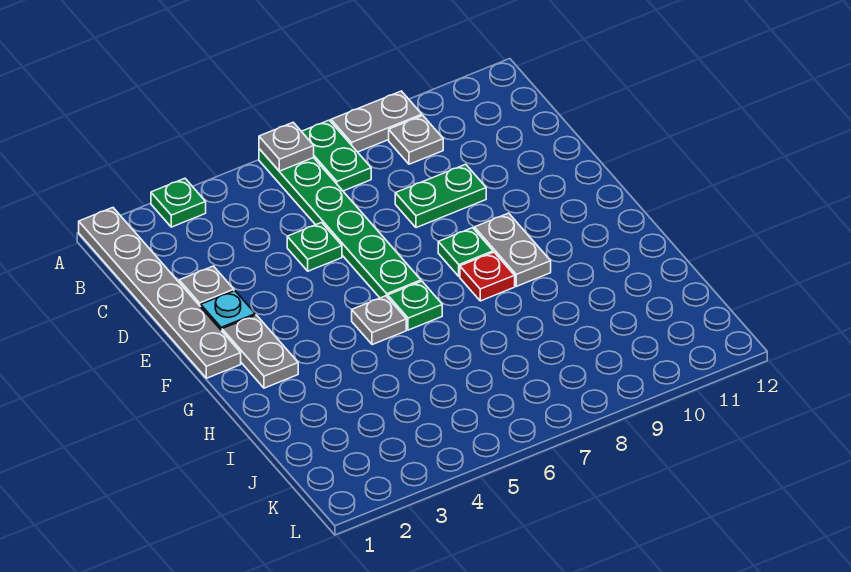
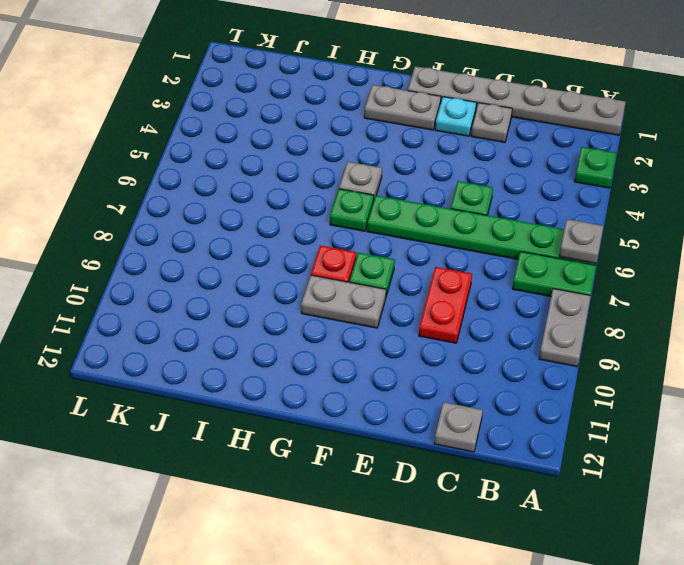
grey 1x1 plate [389,116,443,164] -> grey 1x1 plate moved to [434,402,483,452]
green 1x2 plate [395,164,486,228] -> red 1x2 plate [419,267,472,343]

